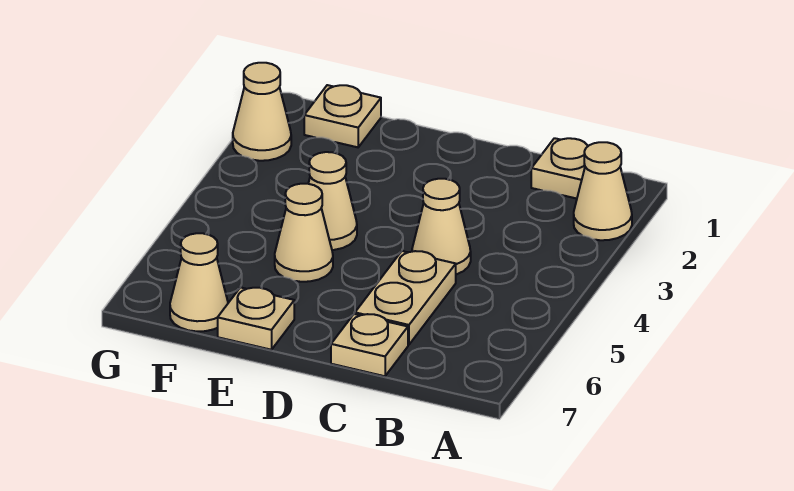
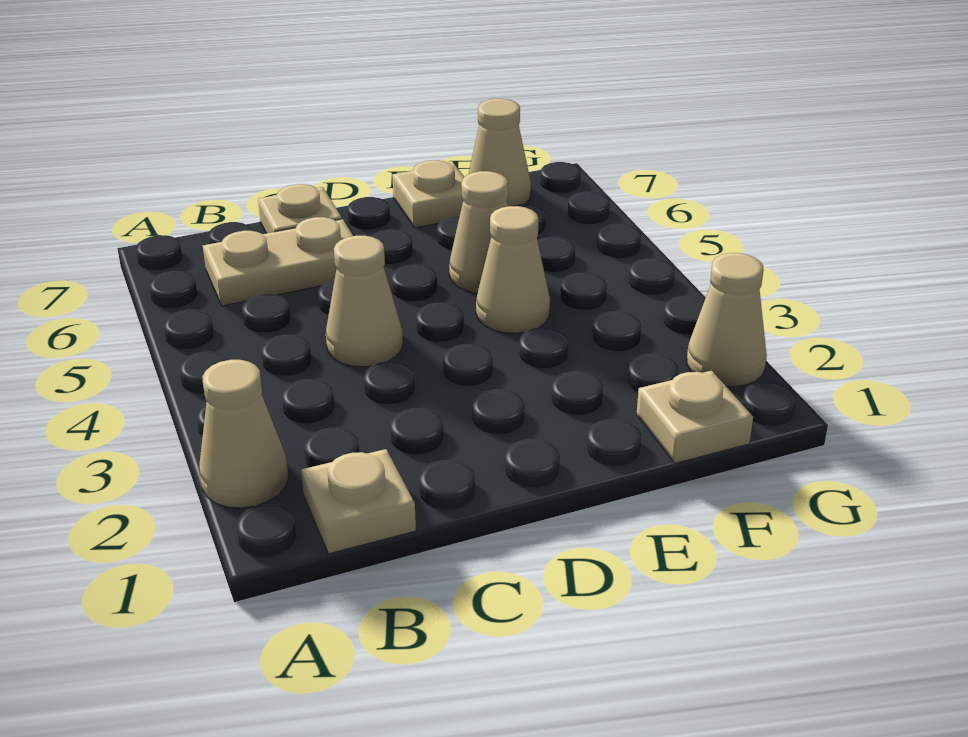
tan 1x2 plate [355,251,456,345] -> tan 1x2 plate turned to [203,217,353,306]

